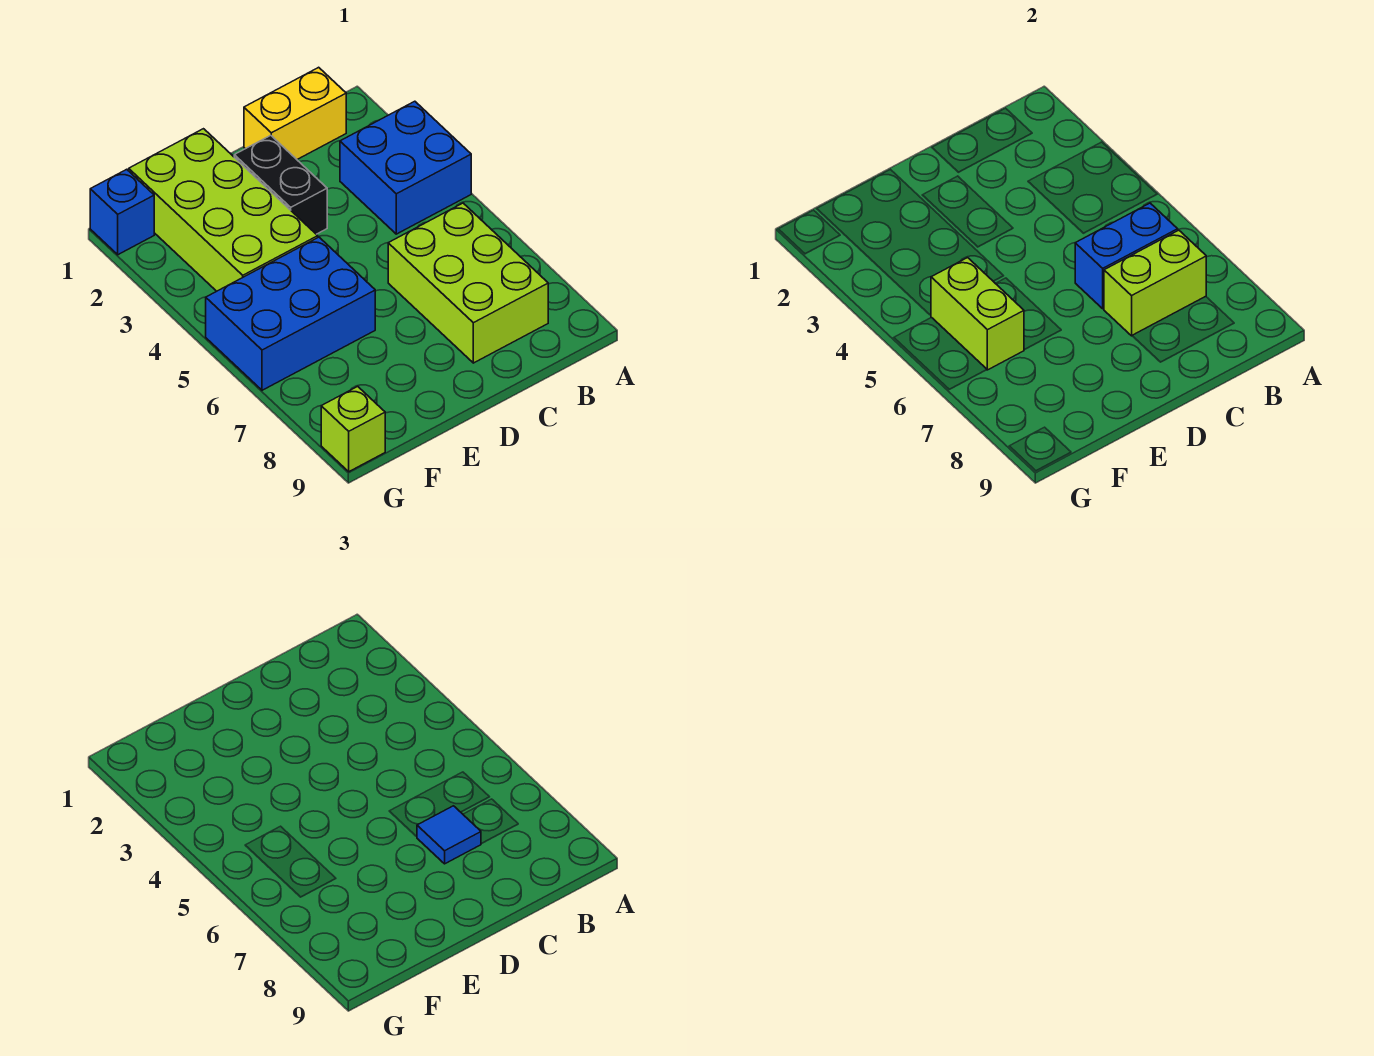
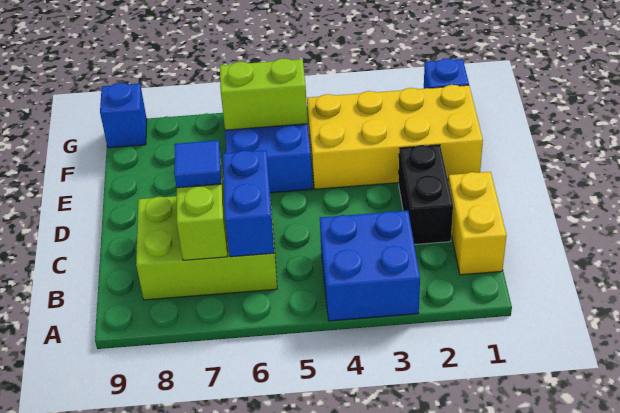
black 1x2 brick [234,135,327,234] -> black 1x2 brick turned to [399,145,453,244]
lime 2x4 brick [129,129,318,291] -> yellow 2x4 brick [307,85,483,189]
lime 1x1 brick [321,386,385,472] -> blue 1x1 brick [100,83,147,148]

